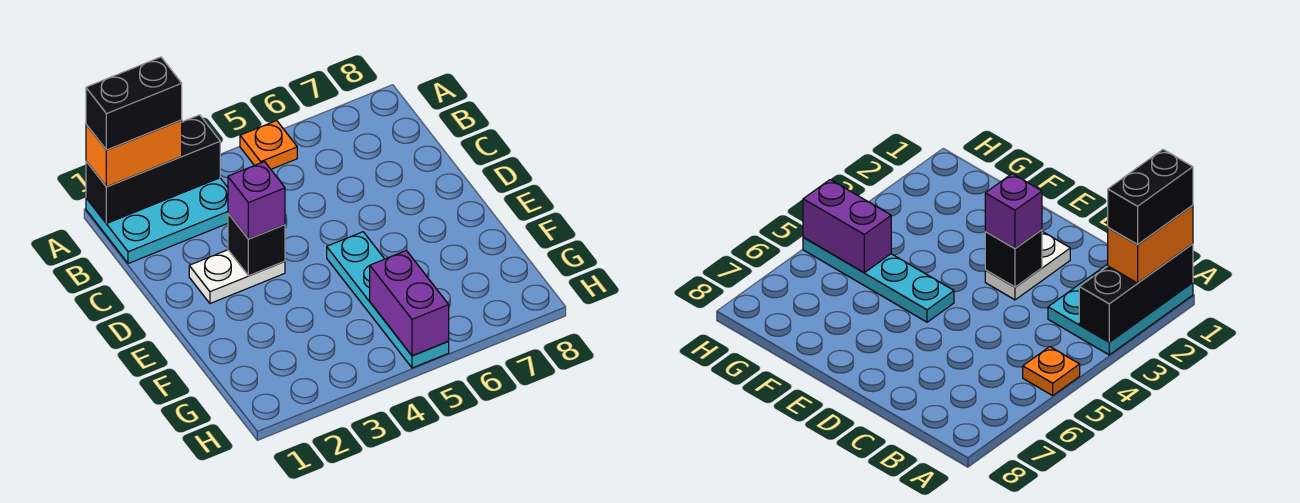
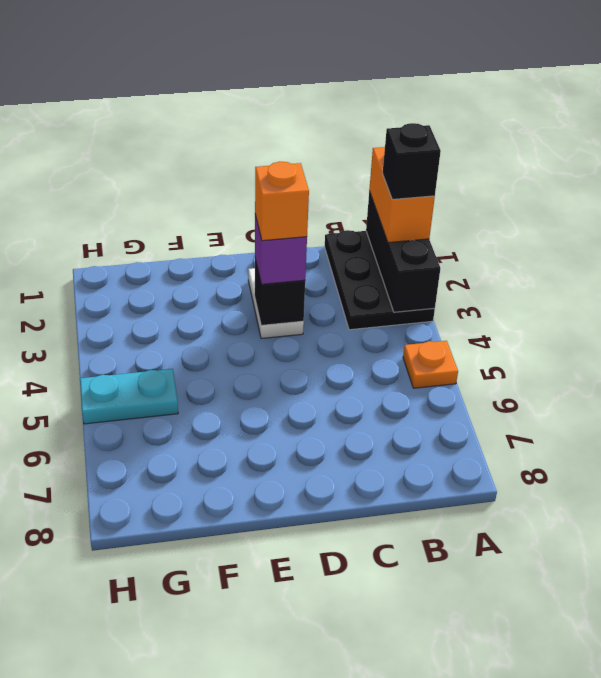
cyan 2x3 plate [86,178,228,264] -> black 2x3 plate [325,230,435,330]
black 1x2 brick [86,57,182,150] -> black 1x1 brick [383,123,441,199]
none -> orange 1x1 brick [255,162,309,241]
cyan 1x4 plate [327,232,449,368] -> cyan 1x2 plate [80,369,178,424]
purple 1x2 brick [370,250,449,356] -> none

